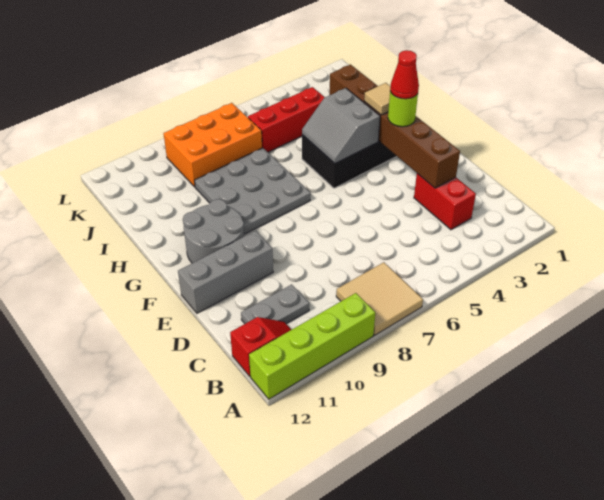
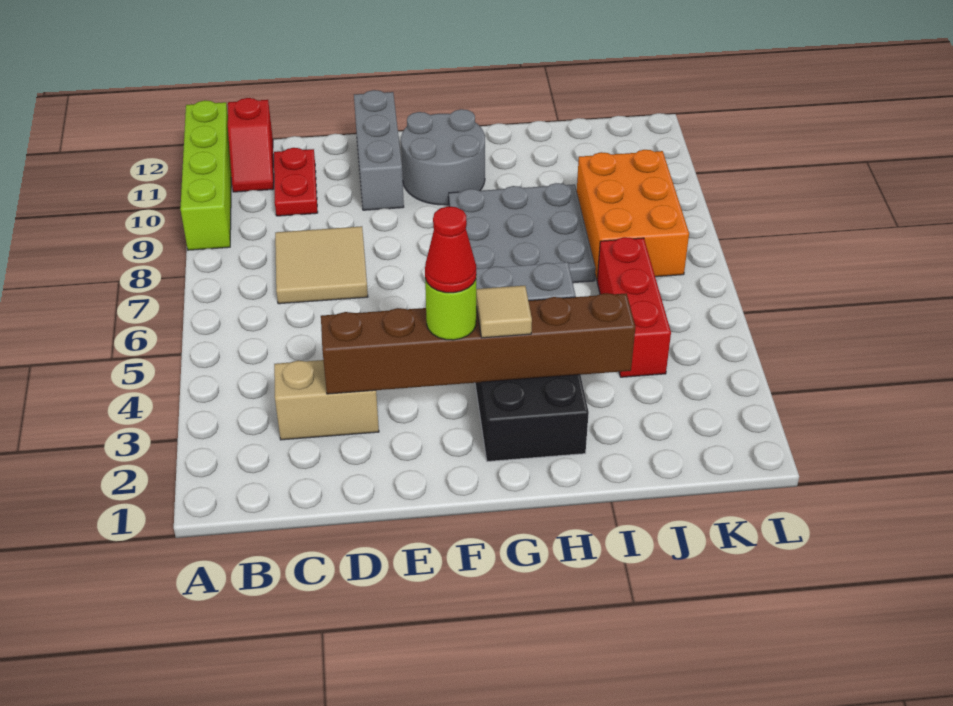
tan 2x2 tile [336,262,423,335] -> tan 2x2 tile moved to [275,226,368,304]
red 1x2 brick [414,174,476,230] -> tan 1x2 brick [274,360,379,440]
grey 1x2 plate [241,285,309,324] -> red 1x2 plate [274,148,318,216]

